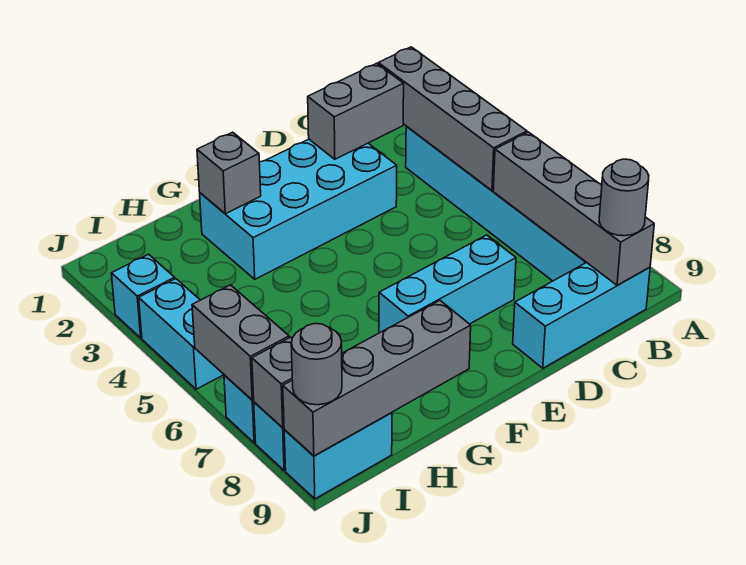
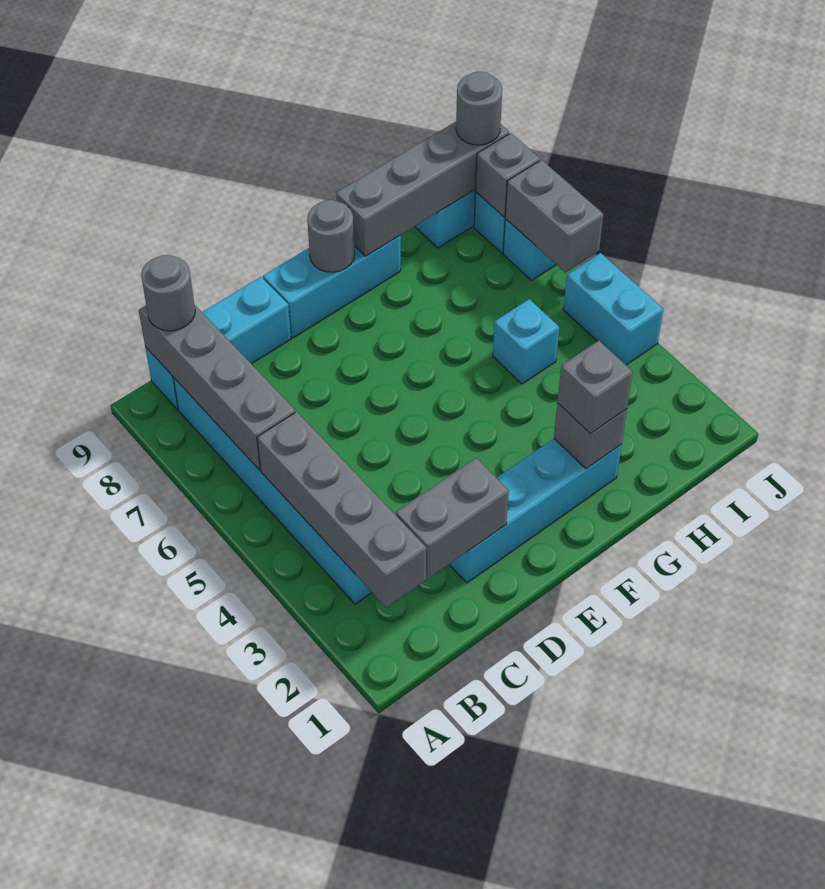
cyan 2x4 brick [200,139,397,279] -> cyan 1x4 brick [449,439,622,583]
cyan 1x3 brick [379,235,516,333] -> cyan 1x3 brick moved to [263,236,401,338]
none -> grey 1x1 round brick [307,200,355,272]
none -> grey 1x1 brick [557,341,633,434]
cyan 1x1 brick [111,254,175,338] -> cyan 1x1 brick moved to [493,299,559,384]

